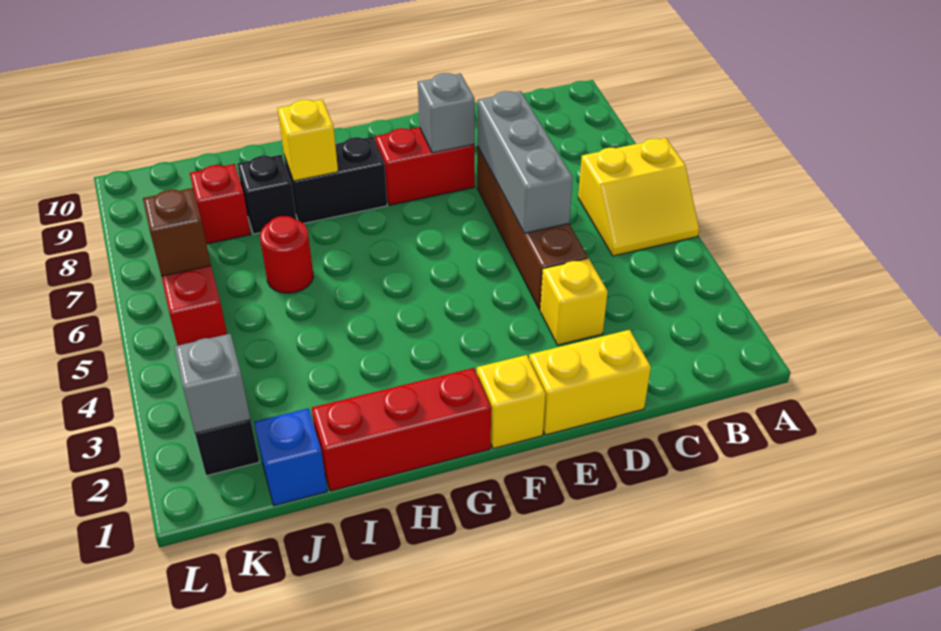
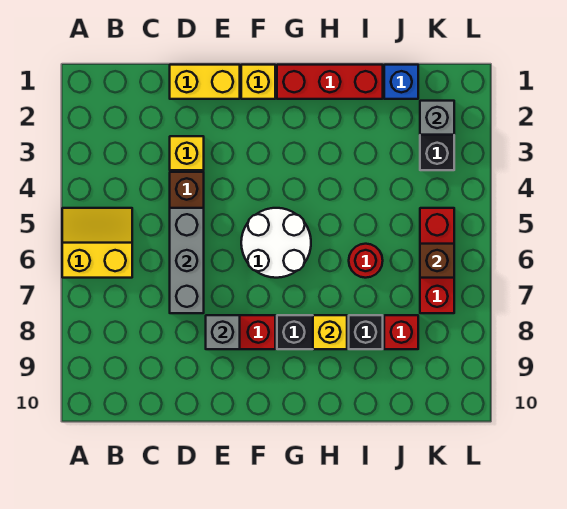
none -> white 2x2 round brick [241,208,311,278]

